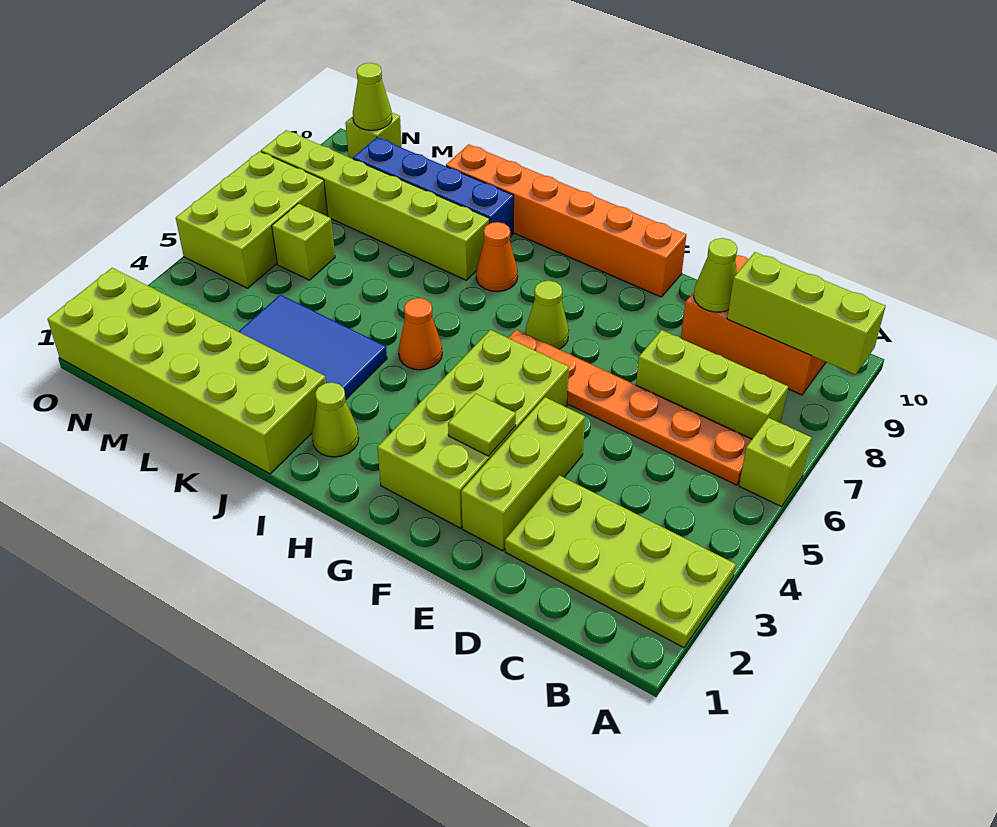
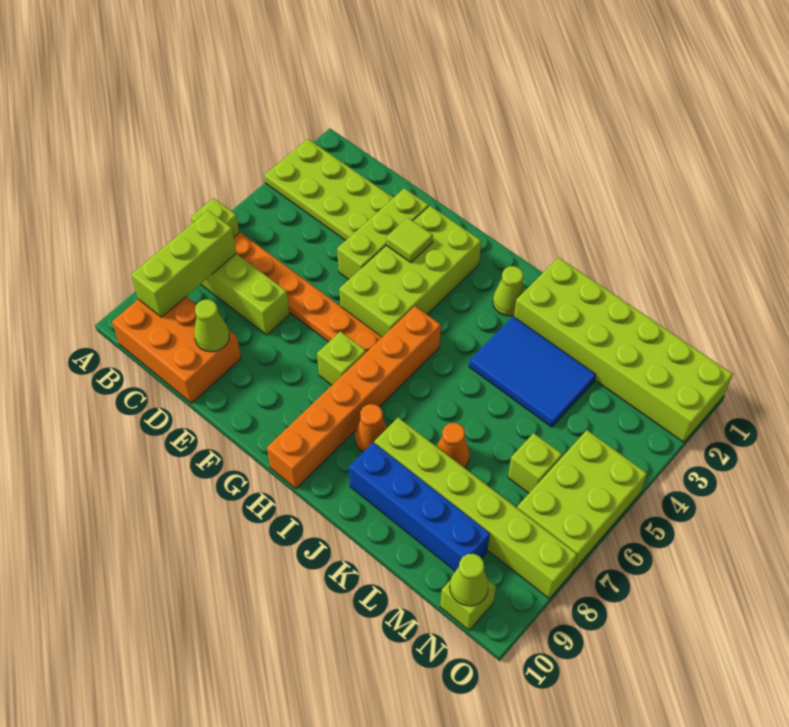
lime 1x3 brick [727,252,886,375] -> lime 1x3 brick turned to [131,210,236,317]
orange 1x6 brick [446,144,686,297] -> orange 1x6 brick turned to [267,306,441,489]
lime 1x1 cone [525,281,569,349] -> lime 1x1 brick [317,331,366,385]
orange 1x1 cone [398,298,442,370] -> orange 1x1 cone moved to [437,423,470,468]

